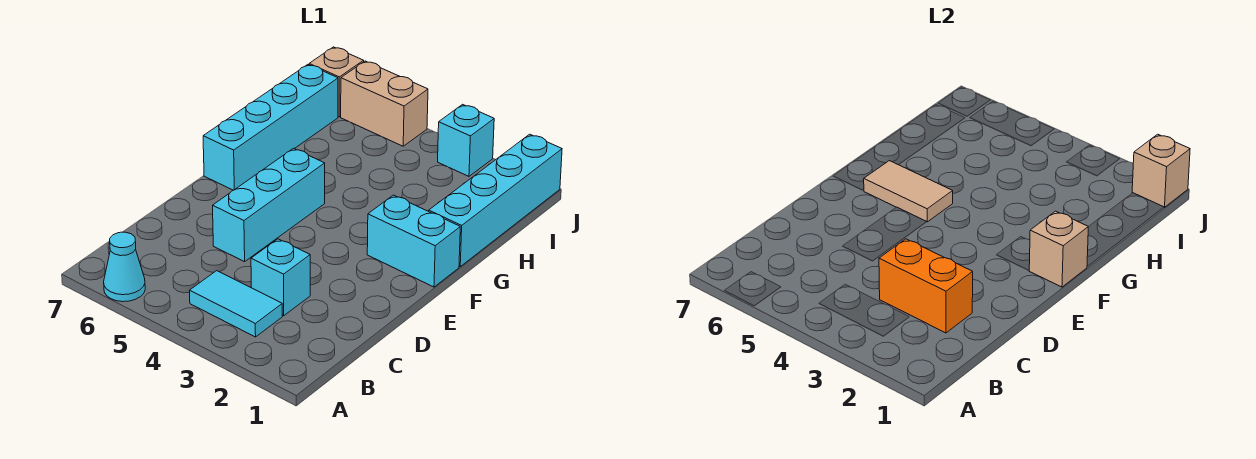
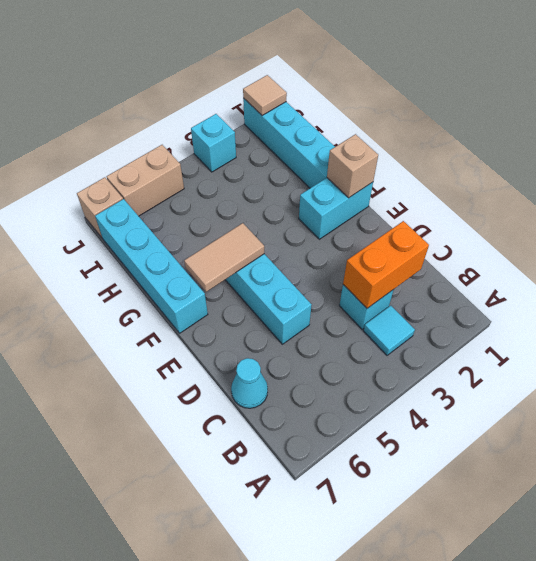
cyan 1x1 cone [104,232,145,302] -> cyan 1x1 cone moved to [231,358,268,408]
cyan 1x2 tile [190,271,282,337] -> cyan 1x1 tile [363,306,415,355]
tan 1x1 brick [1132,134,1190,207] -> tan 1x1 tile [243,75,287,115]

